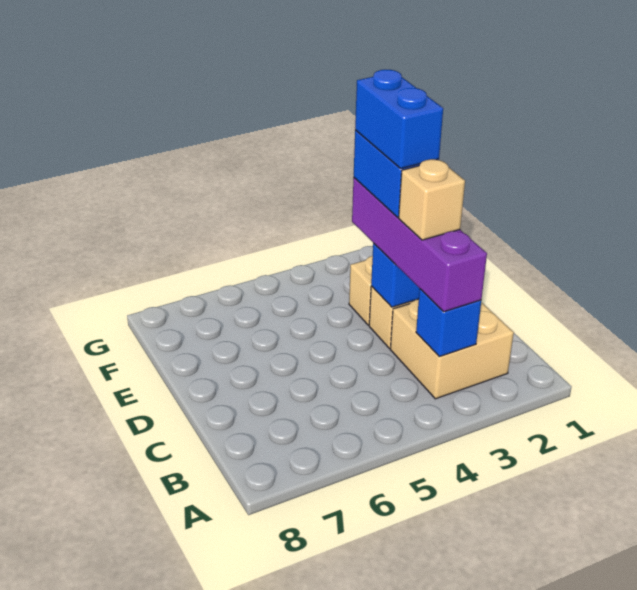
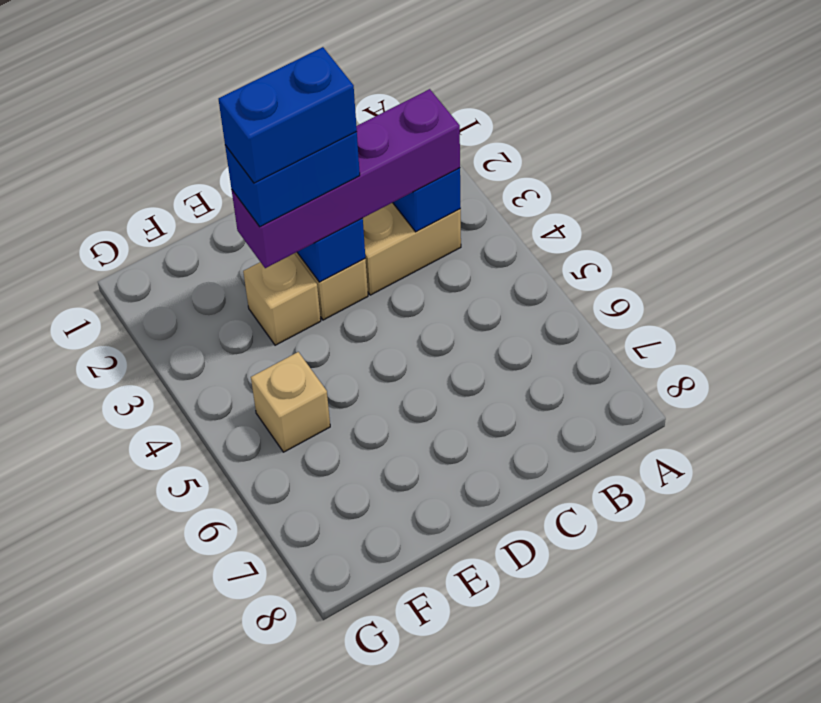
tan 1x1 brick [399,159,465,240] -> tan 1x1 brick moved to [251,352,330,452]

